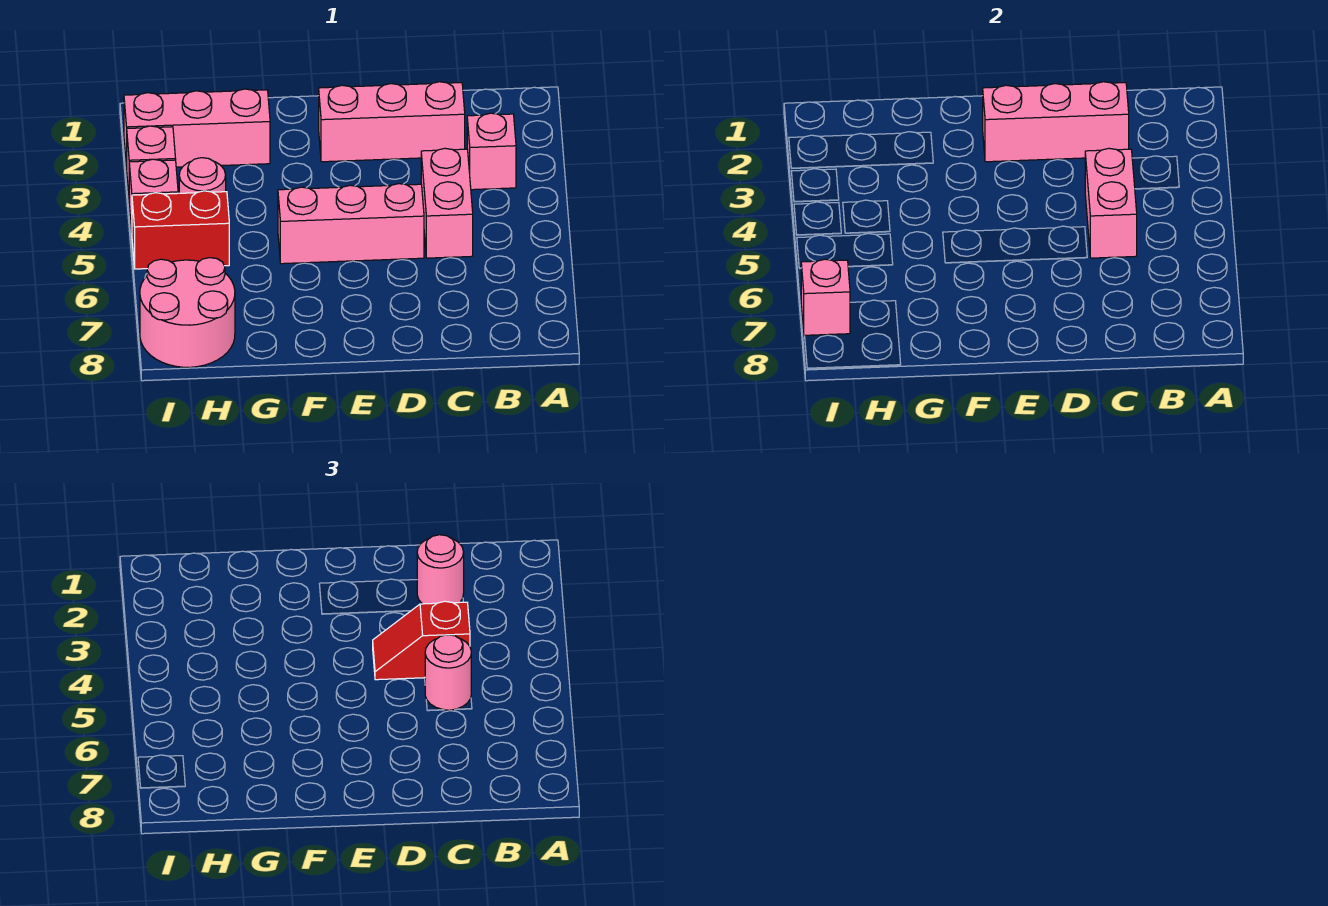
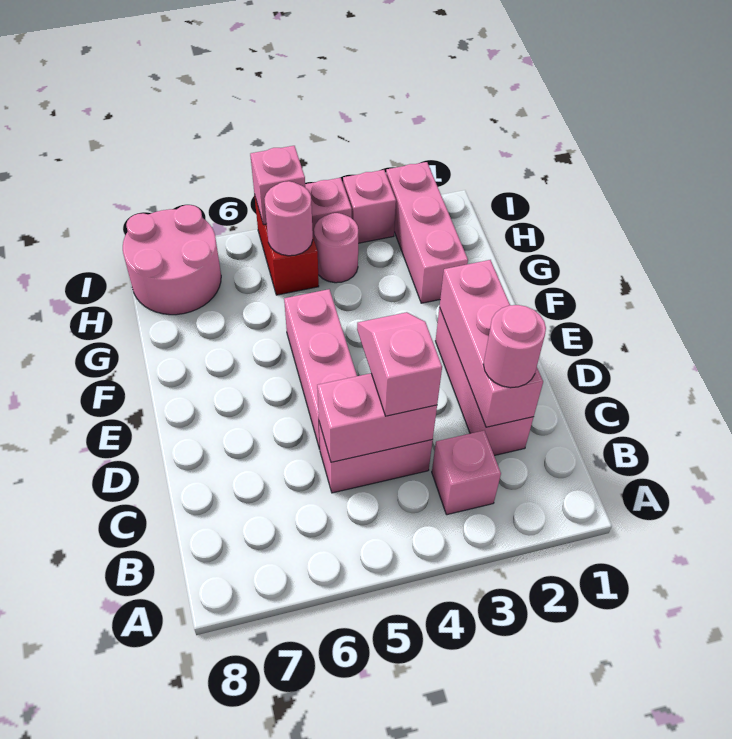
red 1x2 slope [373,601,470,680] -> pink 1x2 slope [357,312,442,416]
pink 1x1 round brick [425,635,471,710] -> pink 1x1 round brick moved to [264,181,313,256]
pink 1x1 brick [801,259,850,336] -> pink 1x1 brick moved to [250,146,305,225]

